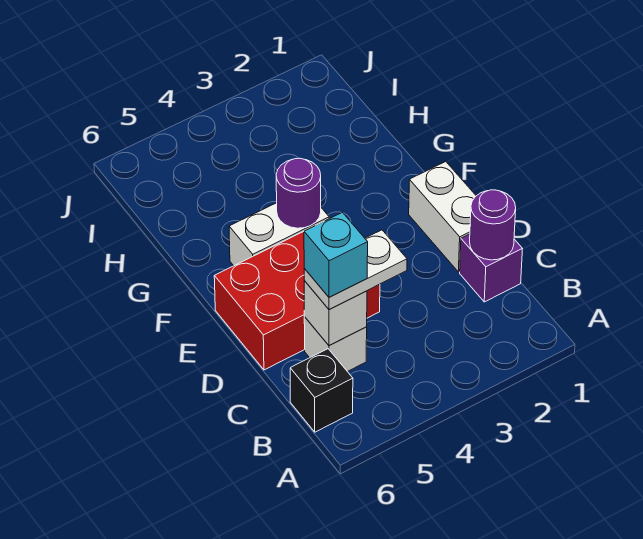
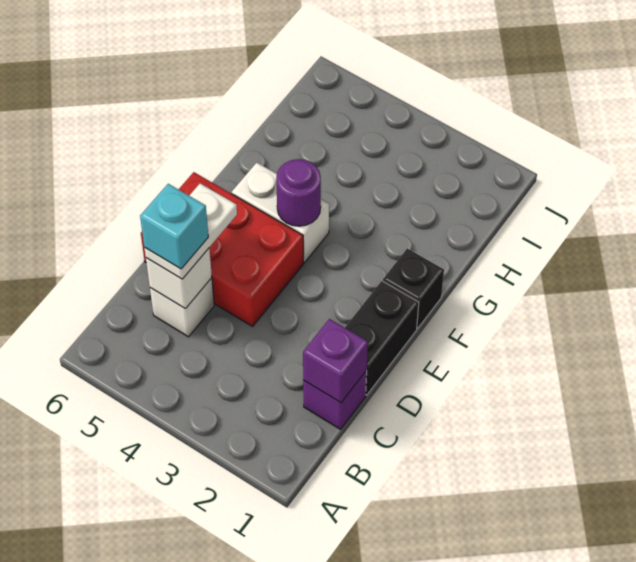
black 1x1 brick [290,349,353,432] -> black 1x1 brick moved to [383,248,444,328]
purple 1x1 round brick [470,190,516,260] -> purple 1x1 brick [303,319,368,403]
white 1x2 plate [304,230,407,310] -> white 1x2 plate turned to [144,184,237,279]
white 1x2 brick [409,162,476,272] -> black 1x2 brick [345,281,419,395]

